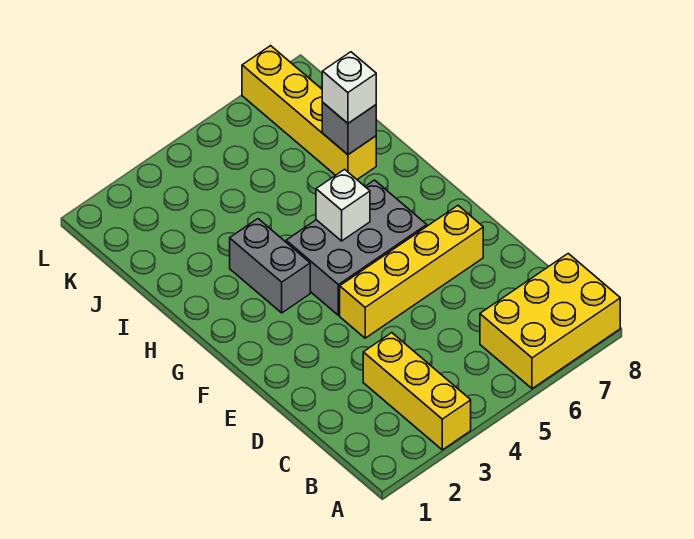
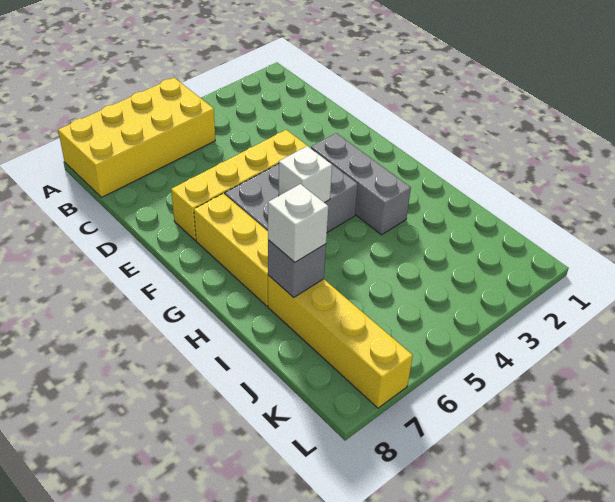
yellow 1x3 brick [363,333,471,450] -> yellow 1x3 brick moved to [194,193,268,306]
yellow 2x3 brick [480,254,620,389] -> yellow 2x4 brick [58,78,215,197]
grey 1x2 brick [230,219,310,313] -> grey 1x3 brick [311,133,411,235]

